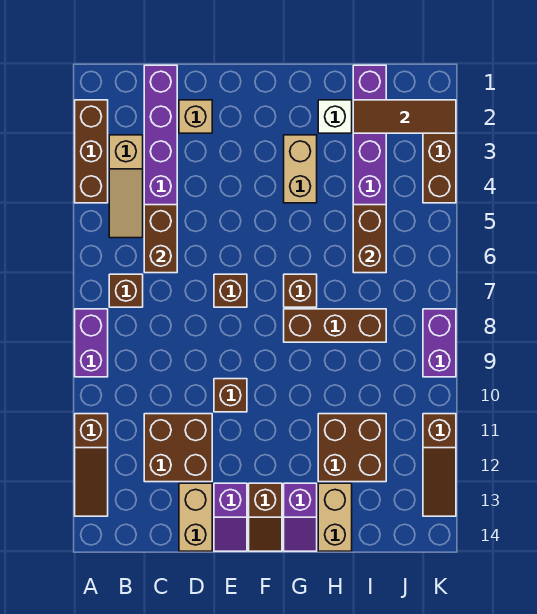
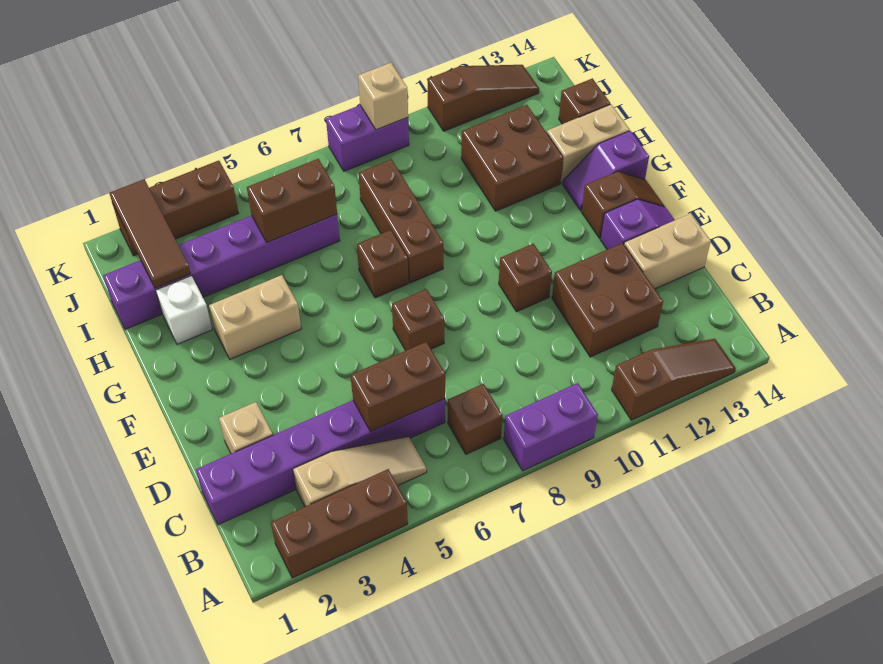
purple 1x2 slope [284,483,317,551] -> purple 1x2 slope turned to [563,131,649,210]
none -> brown 1x1 brick [559,78,610,124]
none -> tan 1x1 brick [358,63,408,130]

